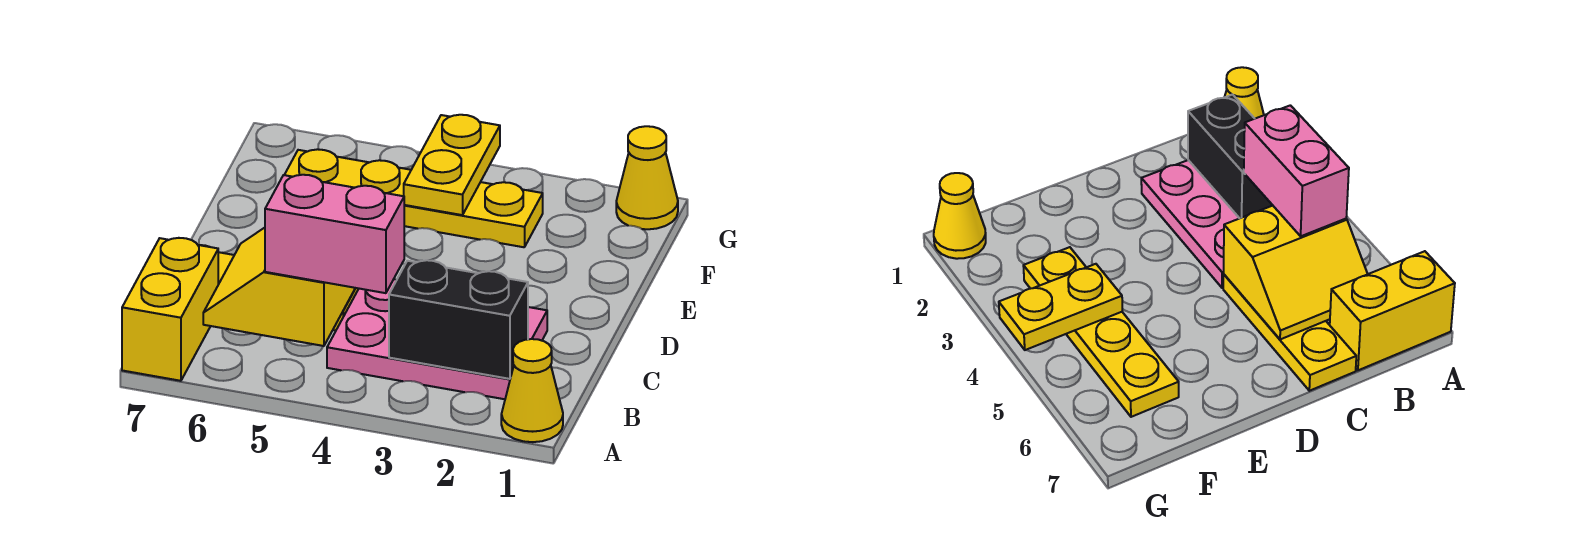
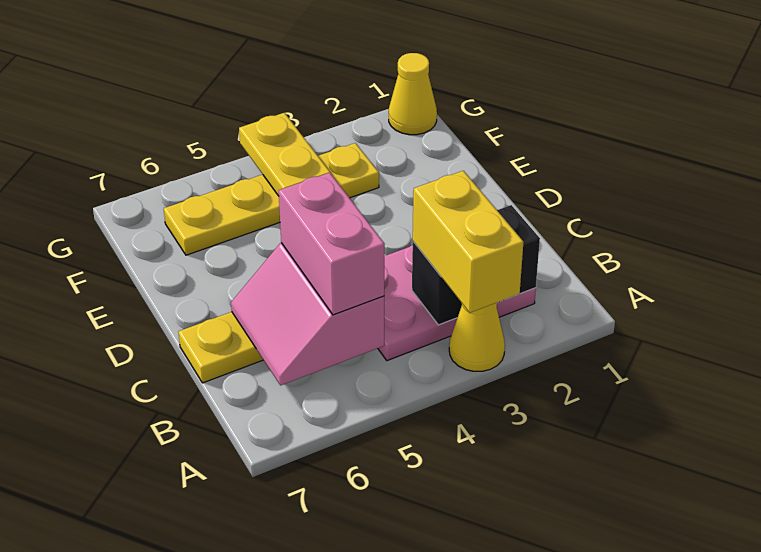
yellow 1x1 cone [501,339,563,442] -> yellow 1x1 cone moved to [449,303,505,371]
yellow 1x2 brick [122,238,218,381] -> yellow 1x2 brick moved to [413,171,523,313]
pink 1x2 brick [265,175,404,293] -> pink 1x2 brick turned to [279,173,385,315]
yellow 2x2 slope [203,228,355,346] -> pink 2x2 slope [231,243,384,385]

